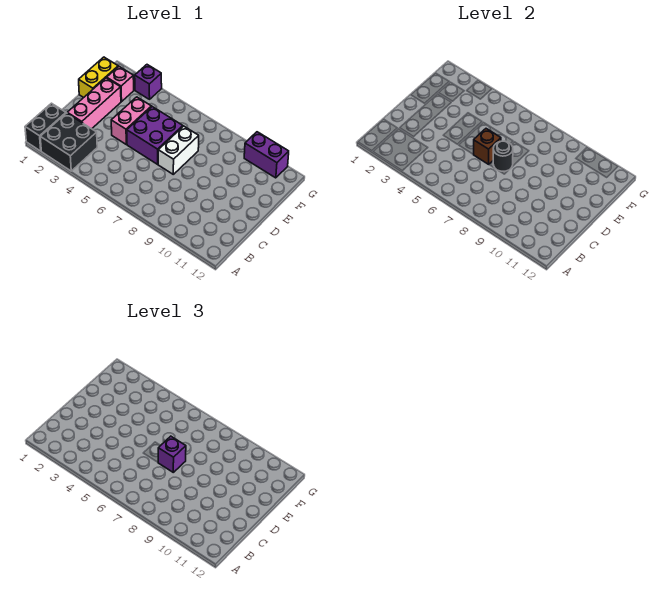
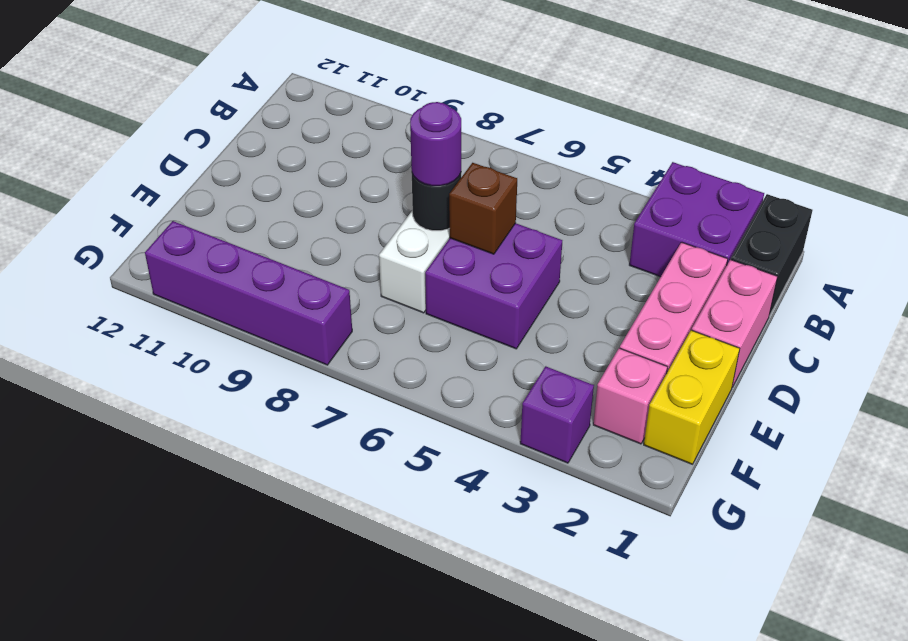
black 2x2 brick [40,113,97,171] -> purple 2x2 brick [629,162,764,277]
pink 1x2 brick [111,97,151,144] -> pink 1x2 brick moved to [692,260,778,387]
purple 1x1 brick [158,436,186,472] -> purple 1x1 round brick [410,102,461,186]
purple 1x2 brick [244,132,289,178] -> purple 1x4 brick [145,221,352,365]

